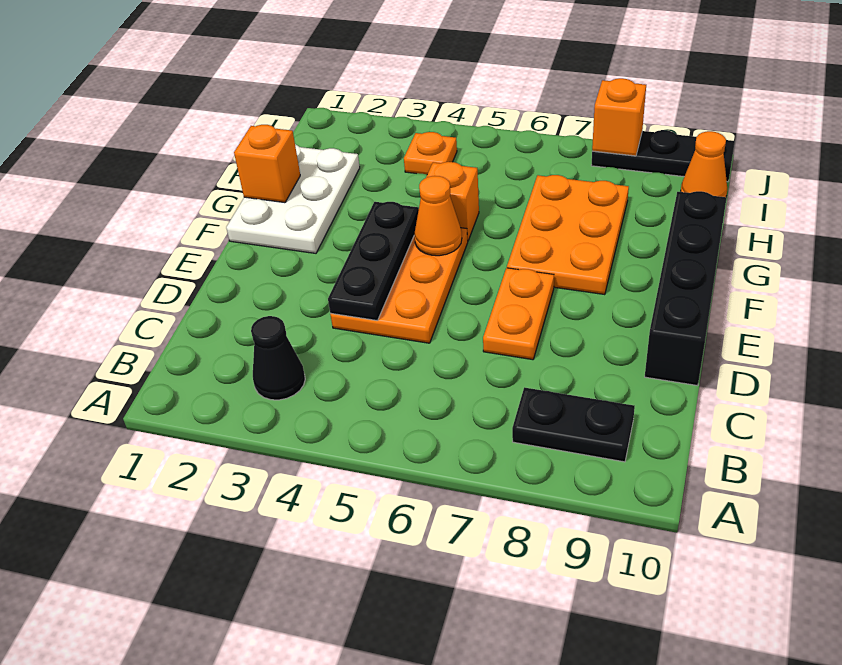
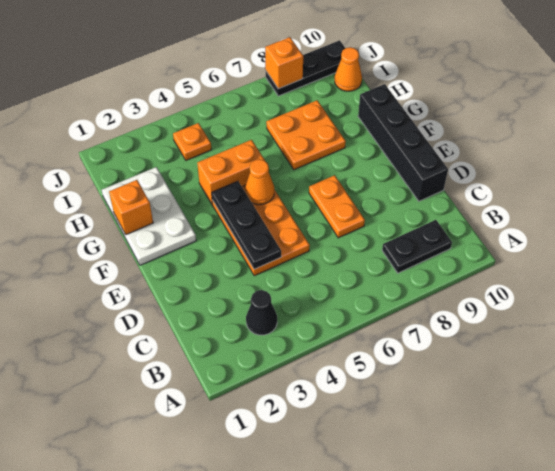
orange 2x3 plate [507,175,629,295] -> orange 2x2 plate [266,100,346,170]
orange 1x1 brick [426,162,479,241] -> orange 1x2 brick [197,140,265,205]

